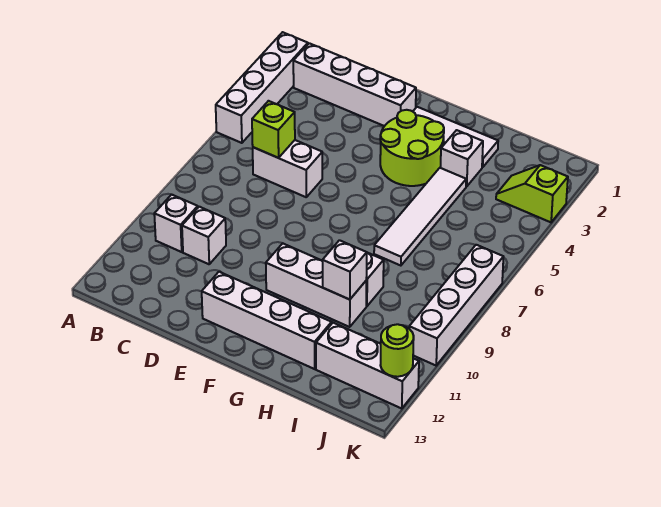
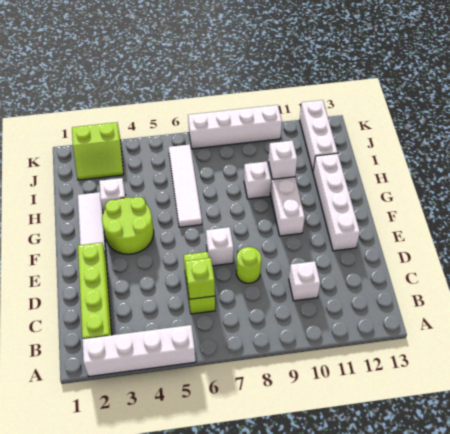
white 1x4 brick [293,43,416,126] -> lime 1x4 brick [78,243,112,339]
white 1x1 brick [154,194,198,252] -> white 1x1 brick moved to [206,227,234,266]
white 1x2 brick [253,140,322,197] -> lime 1x2 brick [184,252,215,314]
white 1x4 tile [374,168,466,266] -> white 1x4 tile turned to [169,144,202,227]
lime 1x2 slope [496,165,568,222] -> lime 2x2 slope [72,122,124,180]
lime 1x1 round brick [380,324,414,377] -> lime 1x1 round brick moved to [236,247,261,283]

